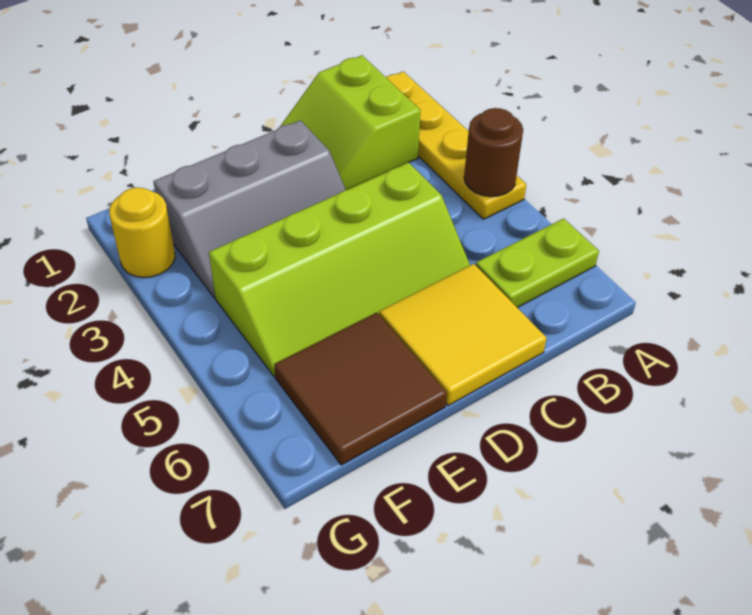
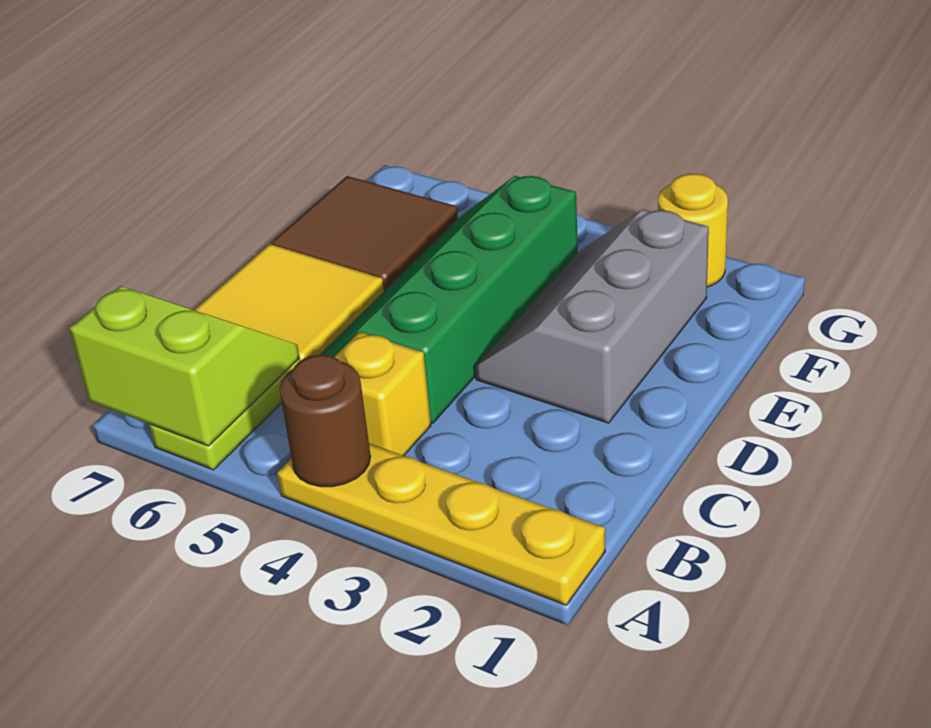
lime 2x2 slope [280,55,421,190] -> lime 2x2 slope moved to [70,286,300,446]
none -> yellow 1x1 brick [335,332,431,456]
lime 2x4 slope [209,162,470,377] -> green 2x4 slope [320,176,578,423]

